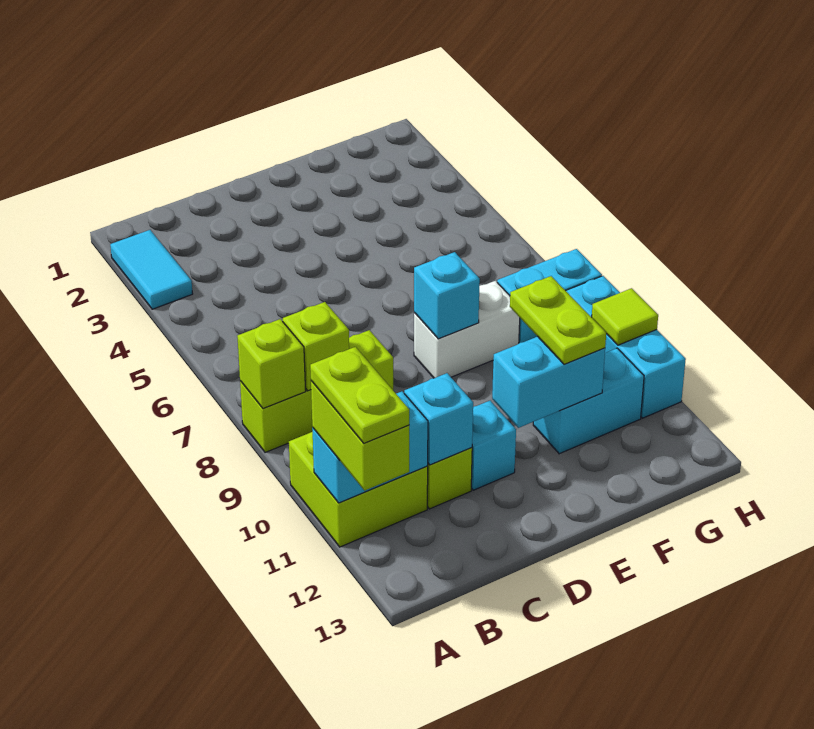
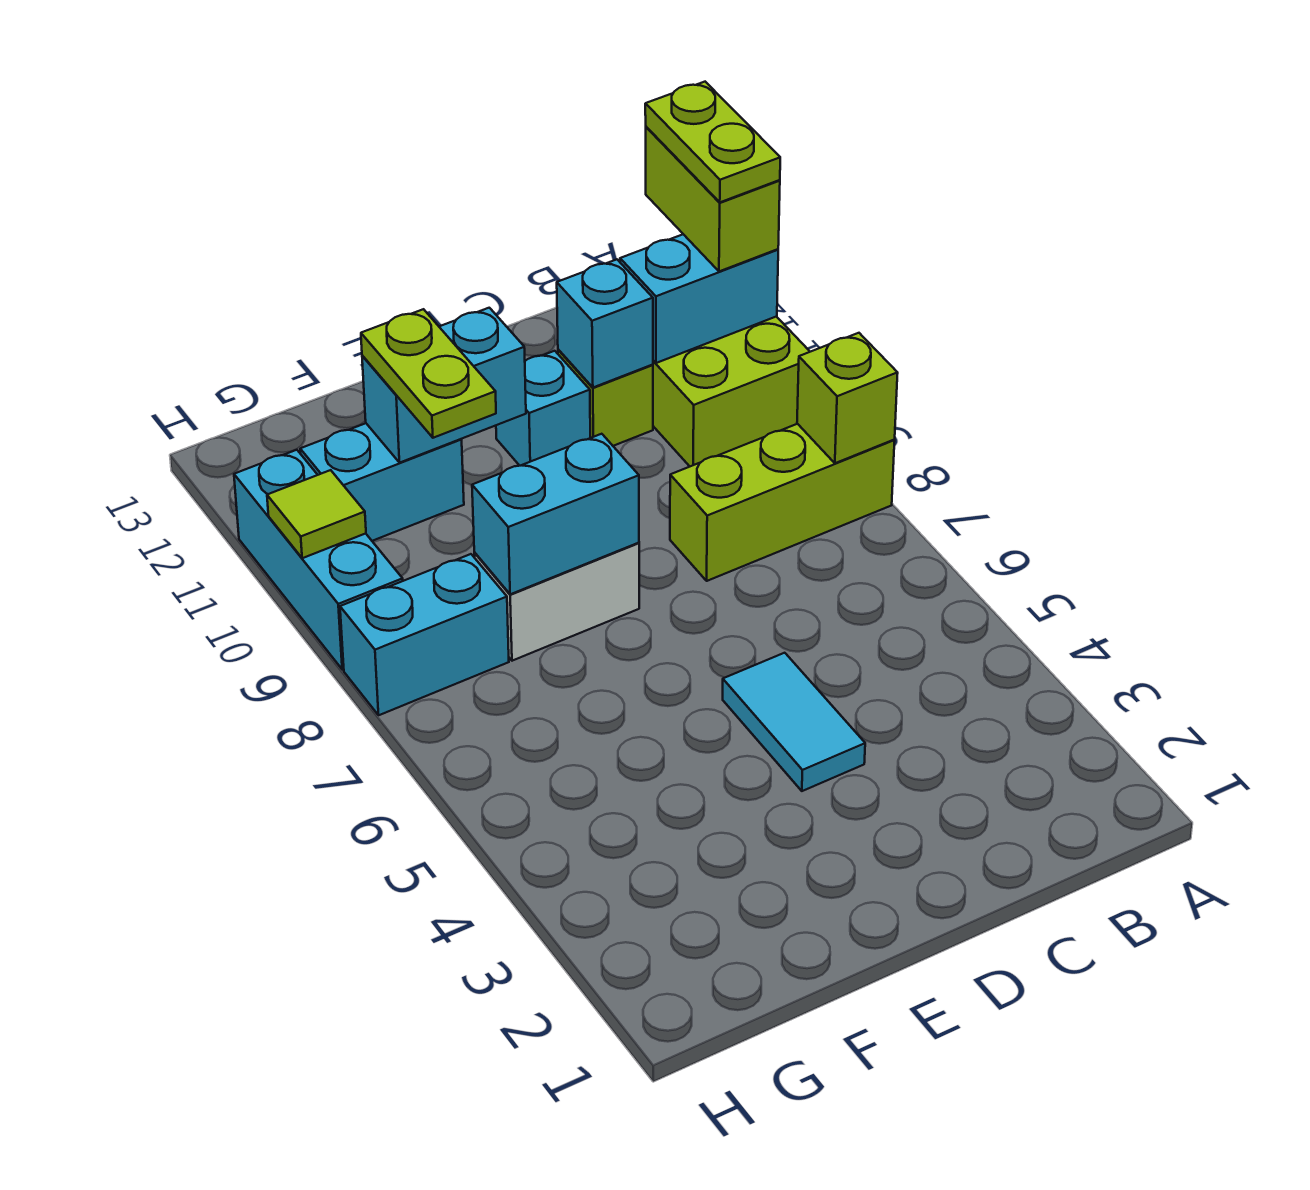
cyan 1x2 tile [110,230,193,309] -> cyan 1x2 tile moved to [723,653,865,791]
lime 1x1 brick [283,302,349,391] -> none
cyan 1x1 brick [414,252,480,339] -> cyan 1x2 brick [472,434,639,594]

